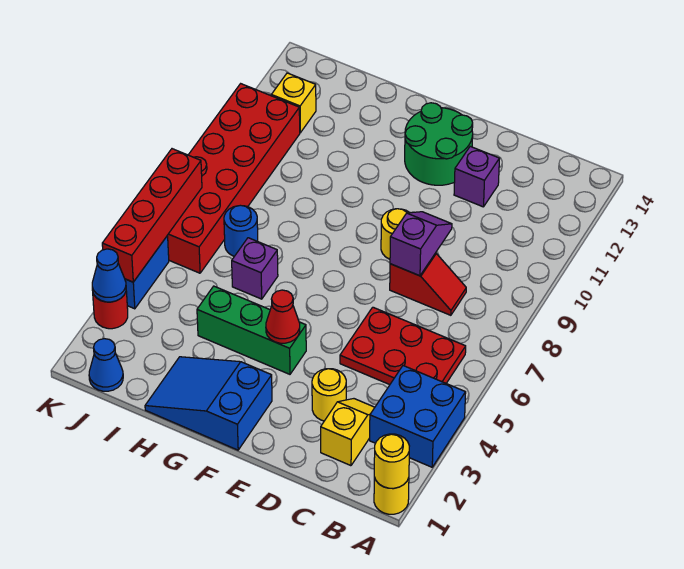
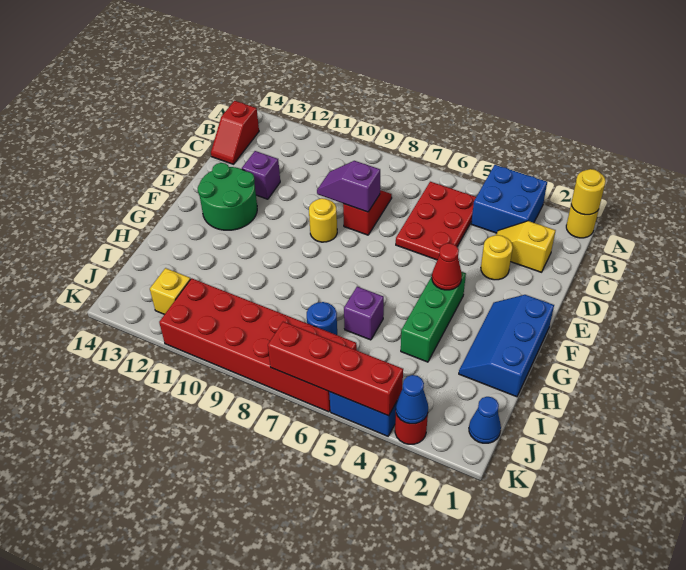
none -> red 1x2 slope [211,101,259,164]
blue 2x3 slope [145,357,272,450] -> blue 2x3 slope turned to [459,295,554,397]

